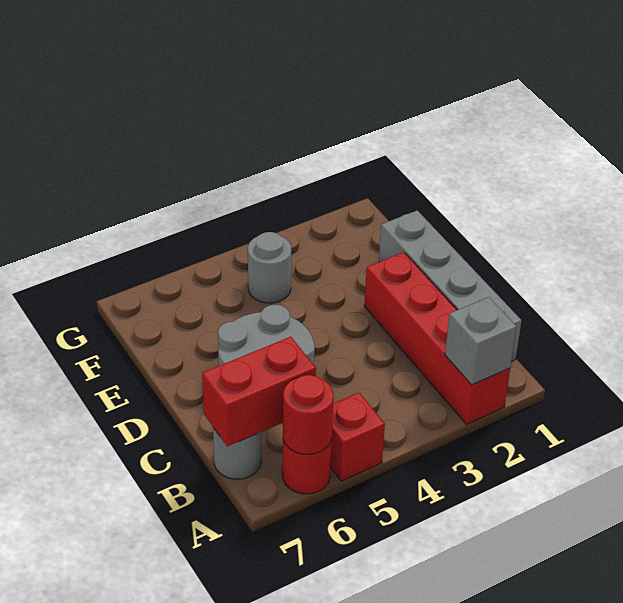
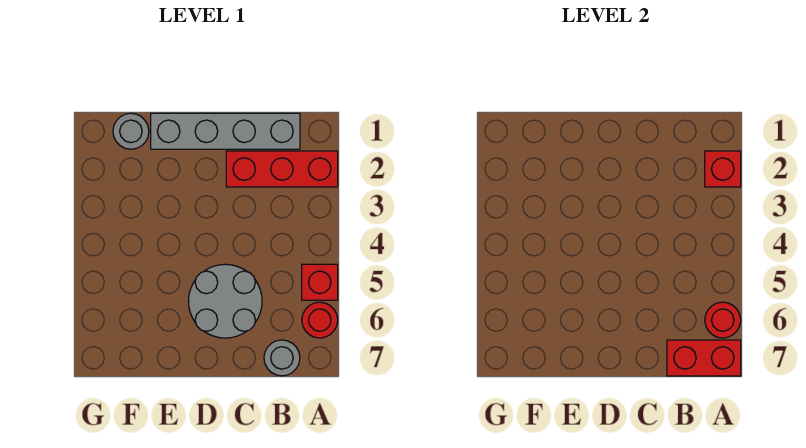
red 1x4 brick [364,252,510,424] -> red 1x3 brick [226,151,338,187]
grey 1x1 brick [445,297,517,385] -> red 1x1 brick [705,151,741,187]
red 1x2 brick [202,337,316,446] -> red 1x2 brick turned to [667,340,741,376]
grey 1x1 round brick [248,232,291,303] -> grey 1x1 round brick moved to [113,113,149,149]

